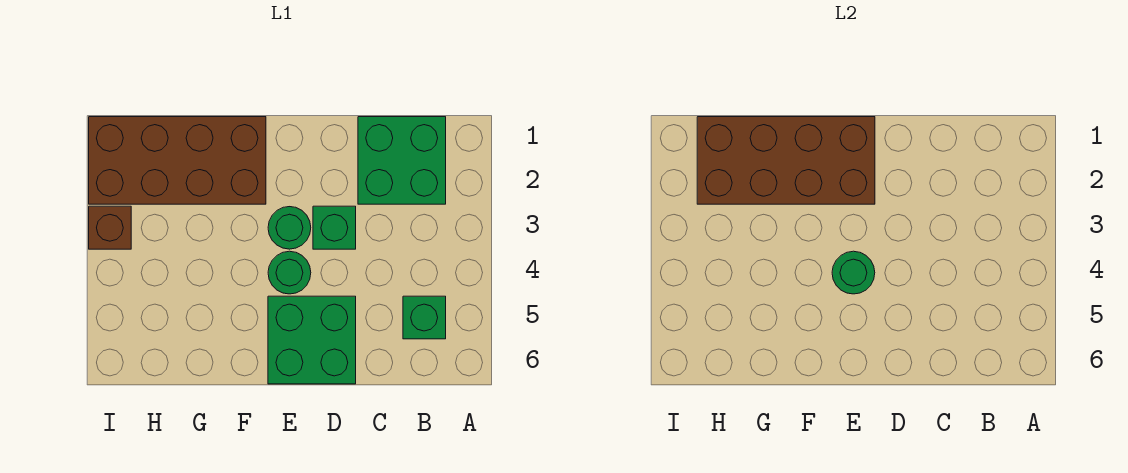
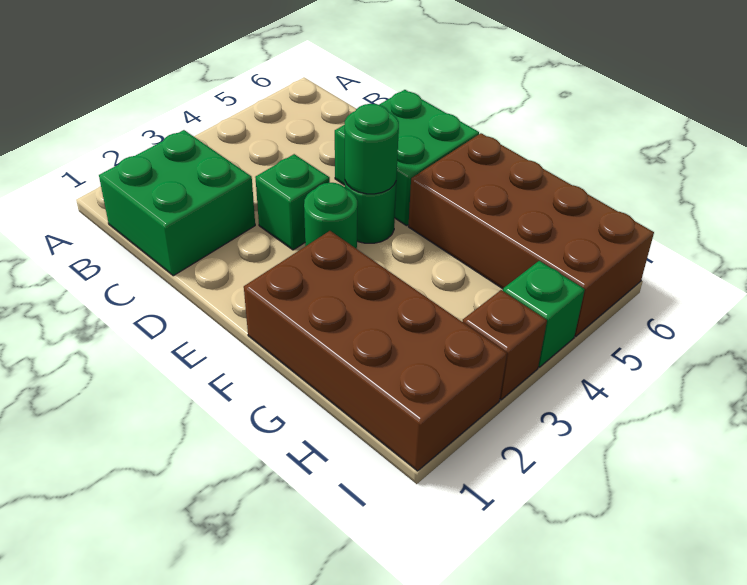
green 1x1 brick [403,296,446,339] -> green 1x1 brick moved to [503,261,585,367]
brown 2x4 brick [697,117,875,204] -> brown 2x4 brick moved to [408,133,654,336]

